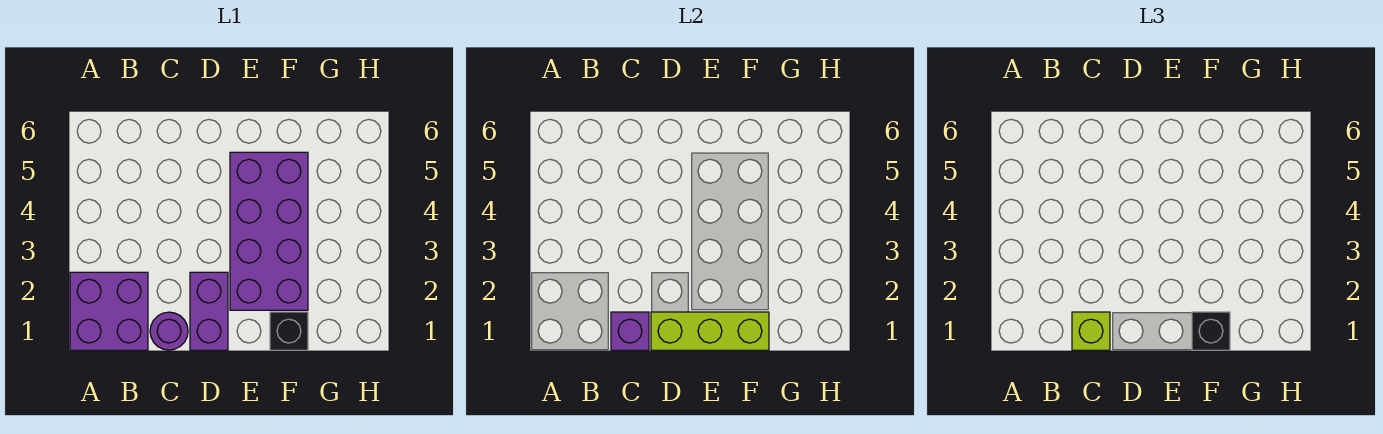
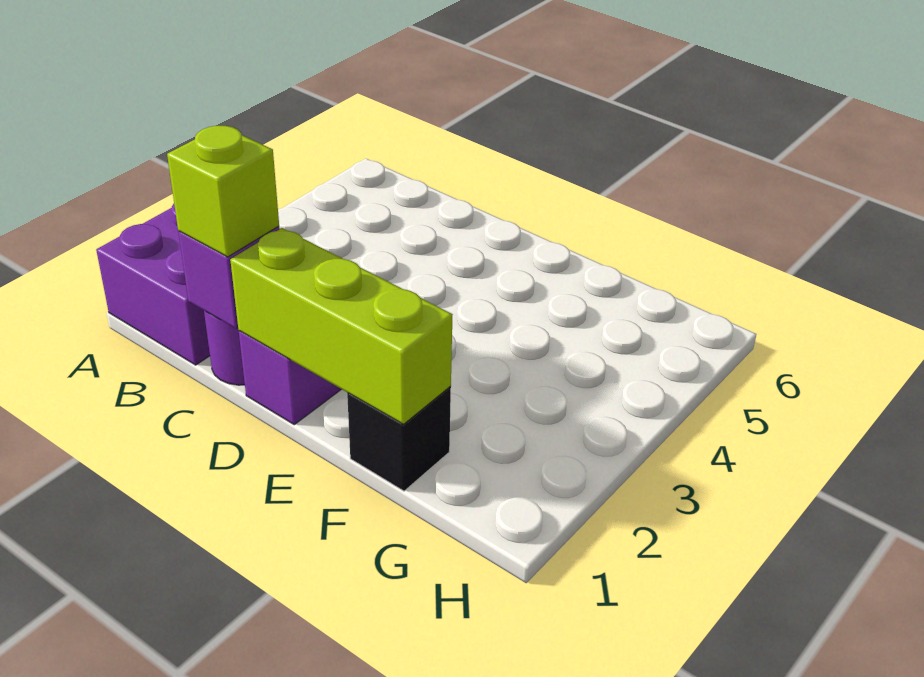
purple 2x4 brick [230,152,308,310] -> none
black 1x1 brick [1192,312,1230,350] -> none

